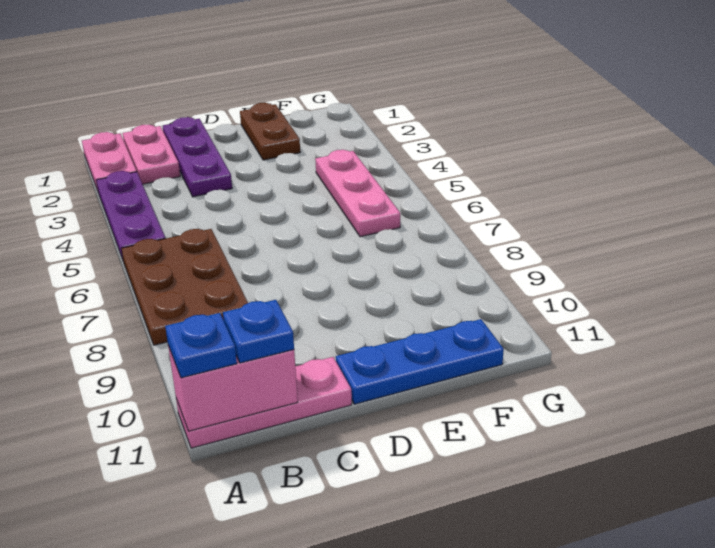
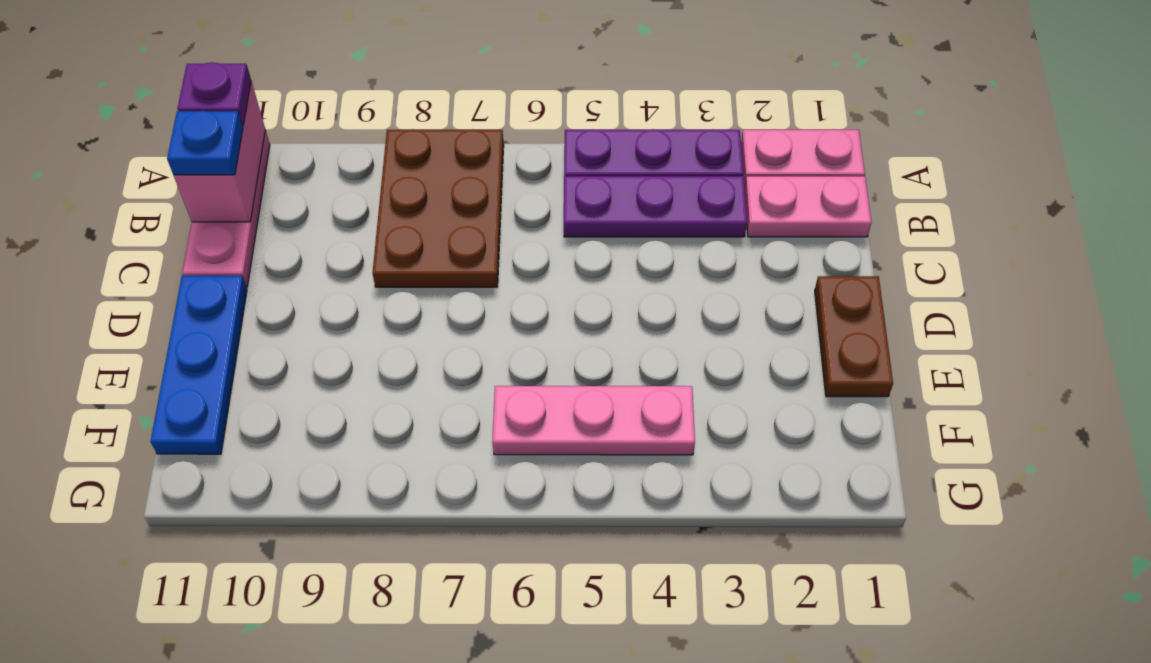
brown 2x3 plate [121,229,248,345] -> brown 2x3 plate turned to [372,130,504,287]
blue 1x1 plate [165,313,237,378] -> purple 1x1 plate [177,62,251,125]
purple 1x3 plate [162,117,232,197] -> purple 1x3 plate moved to [564,176,747,237]
brown 1x2 plate [240,103,300,160] -> brown 1x2 plate turned to [815,276,893,397]

